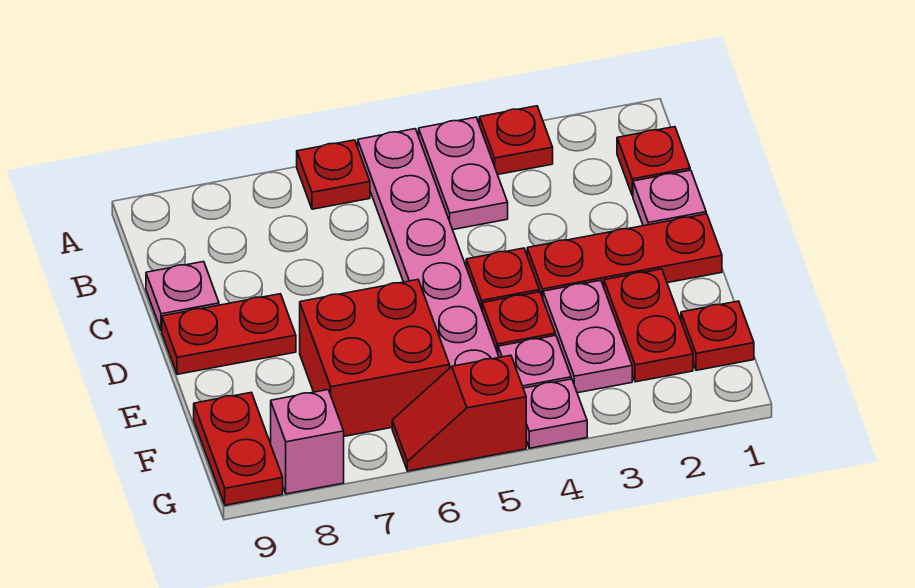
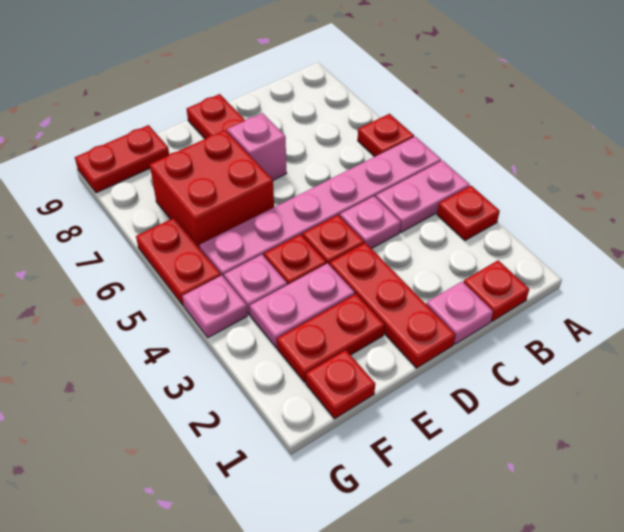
pink 1x1 plate [146,262,219,331] -> pink 1x1 plate moved to [340,196,401,249]
red 1x2 slope [392,355,526,471] -> red 1x2 plate [136,218,221,306]
pink 1x1 brick [271,390,344,494] -> pink 1x1 brick moved to [227,113,287,180]

